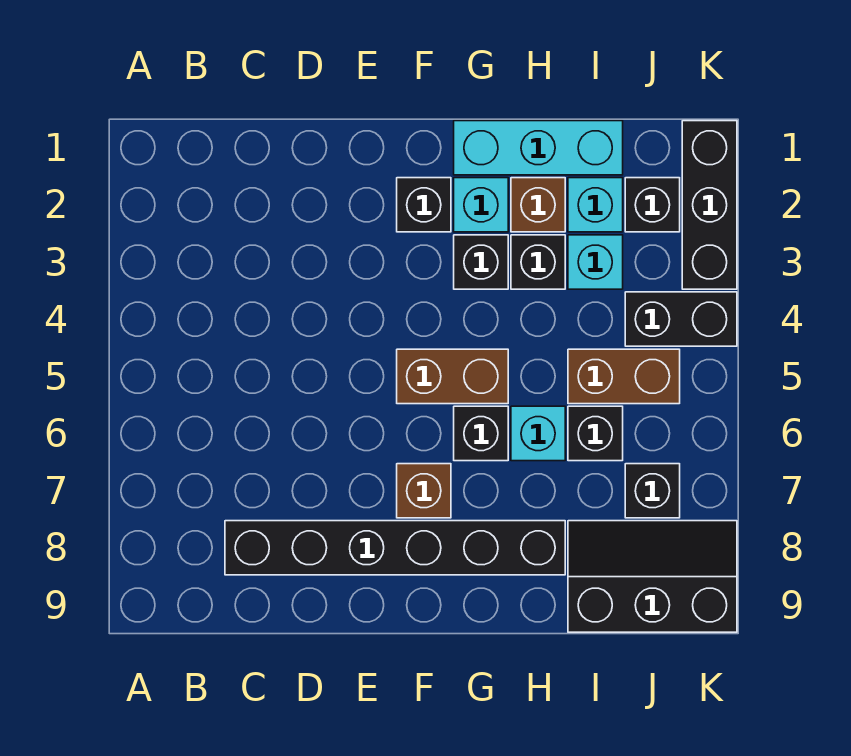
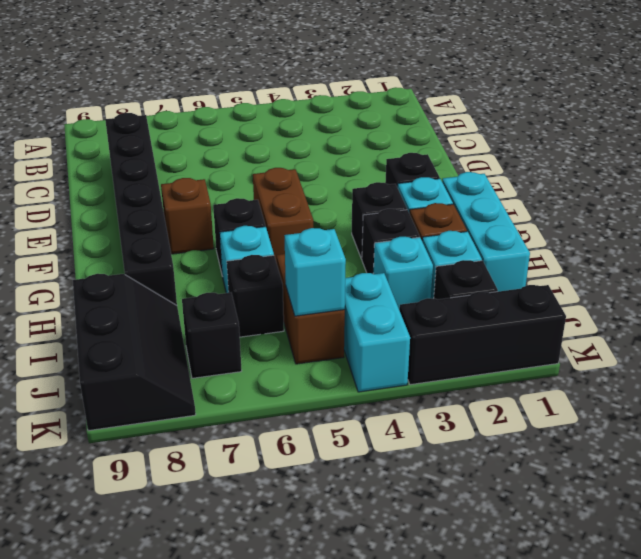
black 1x2 brick [625,292,737,346] -> cyan 1x2 brick [344,273,410,392]
none -> cyan 1x1 brick [284,228,346,316]

